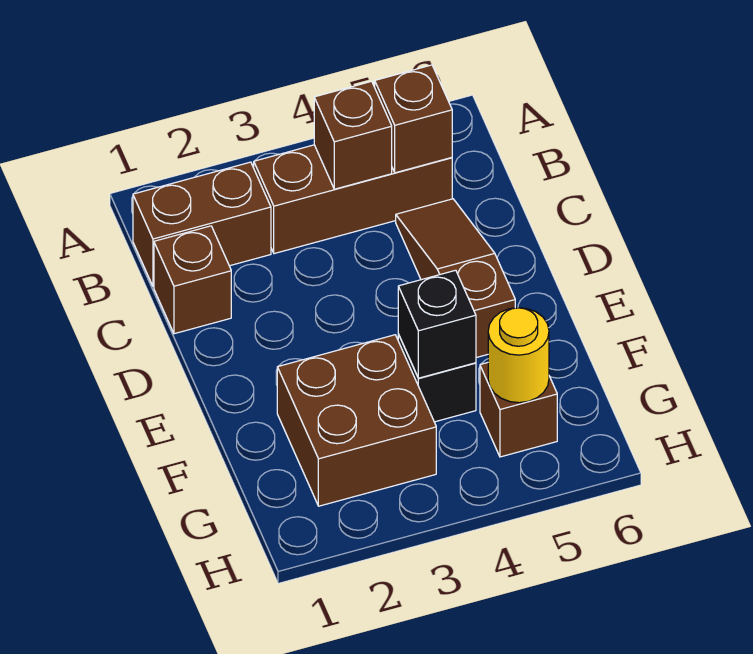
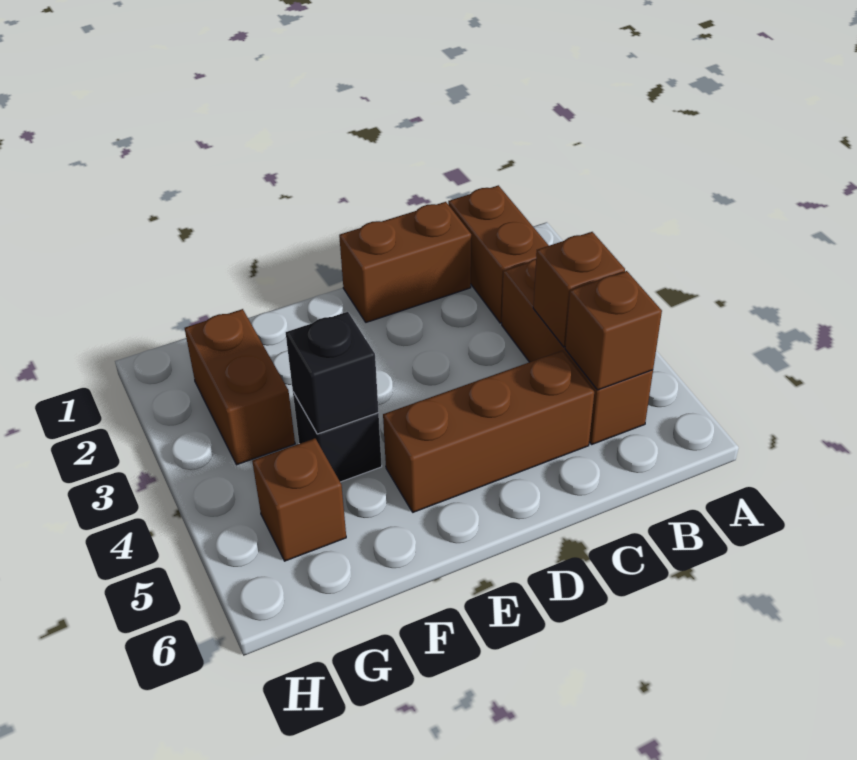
brown 1x1 brick [154,226,231,334] -> brown 1x2 brick [339,202,471,322]
brown 1x3 slope [396,199,515,358] -> brown 1x3 brick [383,351,594,512]
brown 2x2 brick [277,335,436,506] -> brown 1x2 brick [185,309,295,465]
yellow 1x1 round brick [488,308,549,403] -> none

